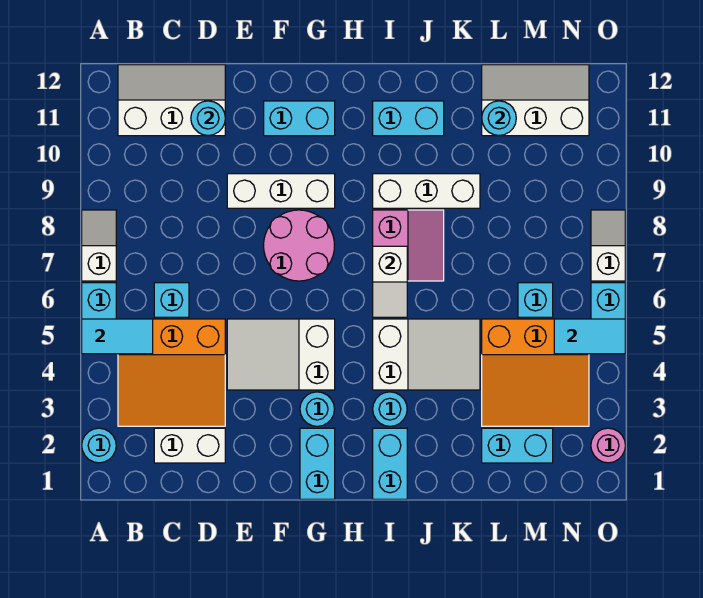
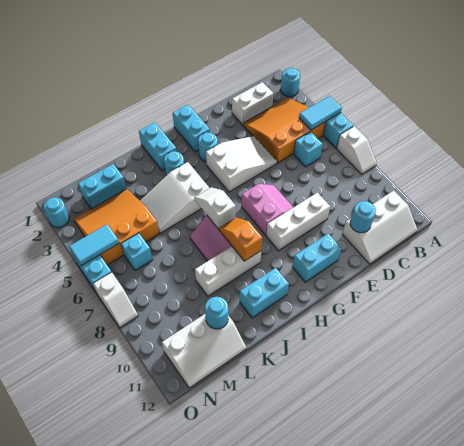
pink 2x2 round brick [264,210,335,281] -> pink 2x2 slope [242,184,293,235]
none -> orange 1x2 slope [219,217,262,261]
pink 1x1 round brick [591,428,625,463] -> cyan 1x1 round brick [44,197,69,228]

